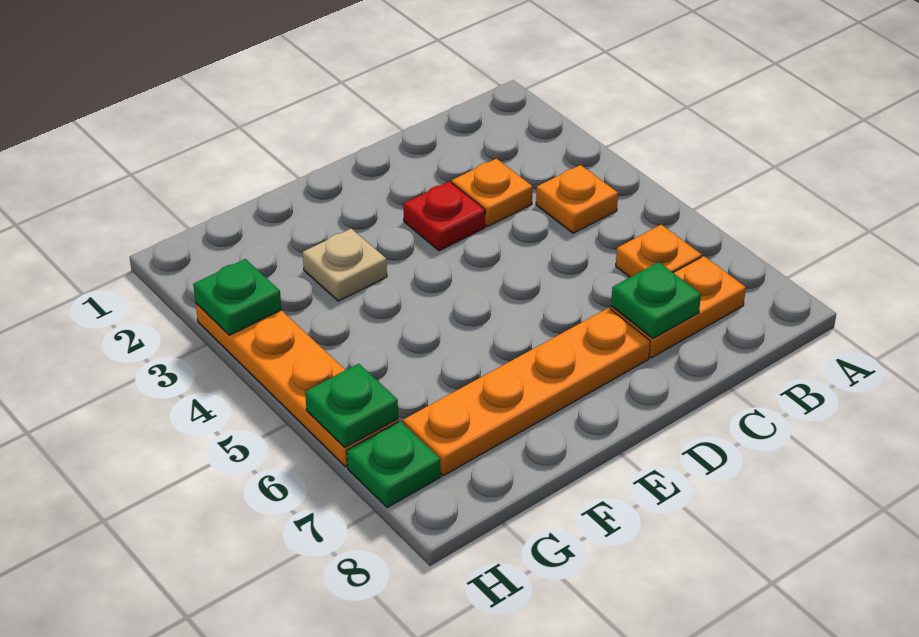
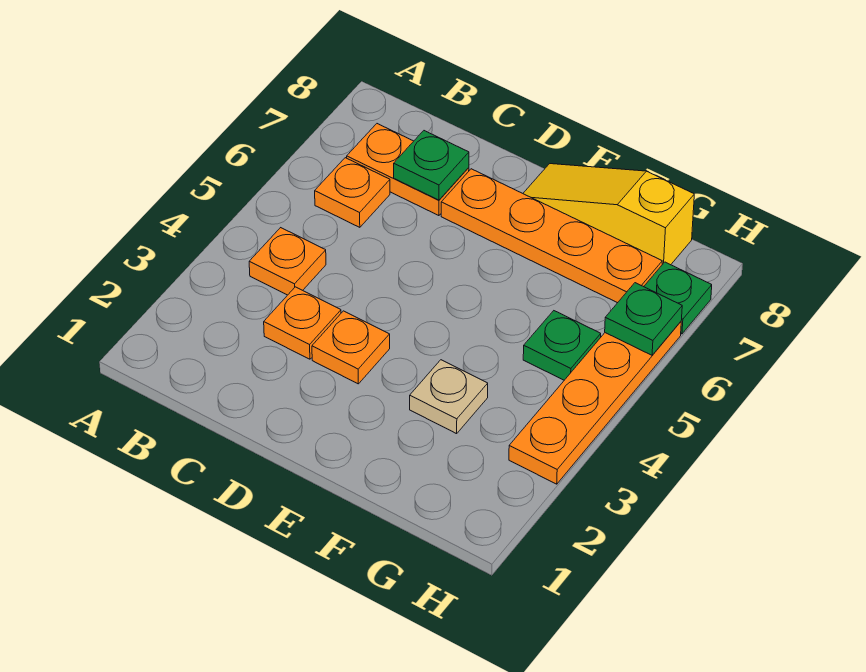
red 1x1 plate [403,181,485,251] -> orange 1x1 plate [312,311,390,384]
none -> yellow 1x3 slope [523,164,694,265]
green 1x1 plate [193,259,281,335] -> green 1x1 plate moved to [523,311,601,380]

